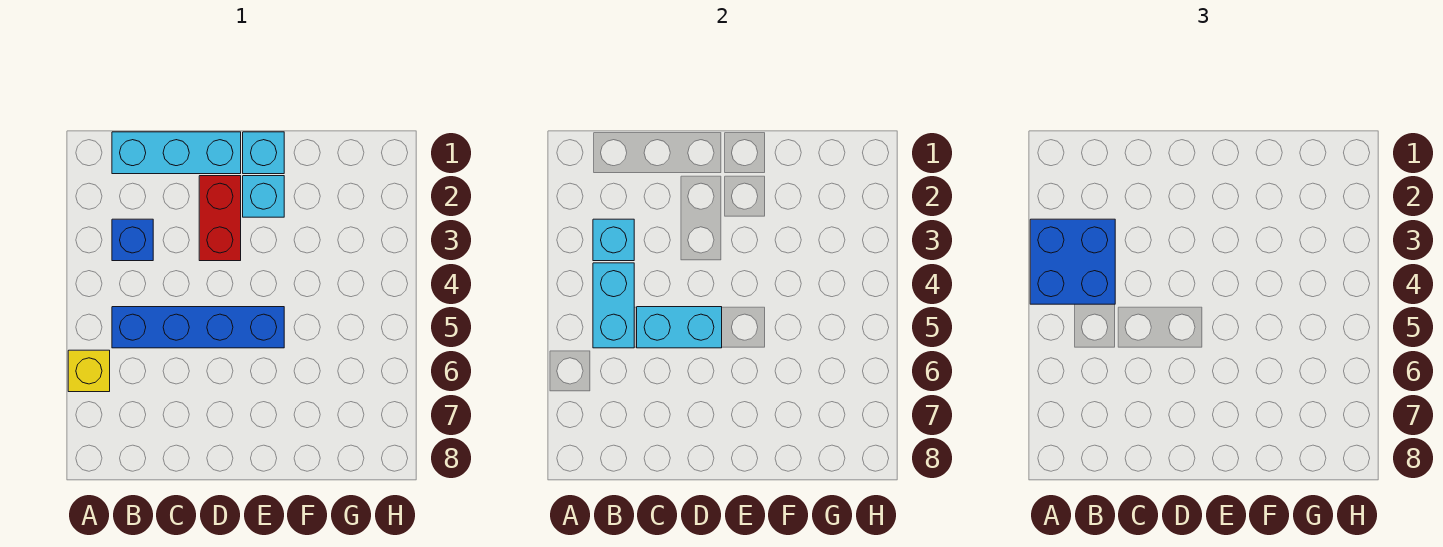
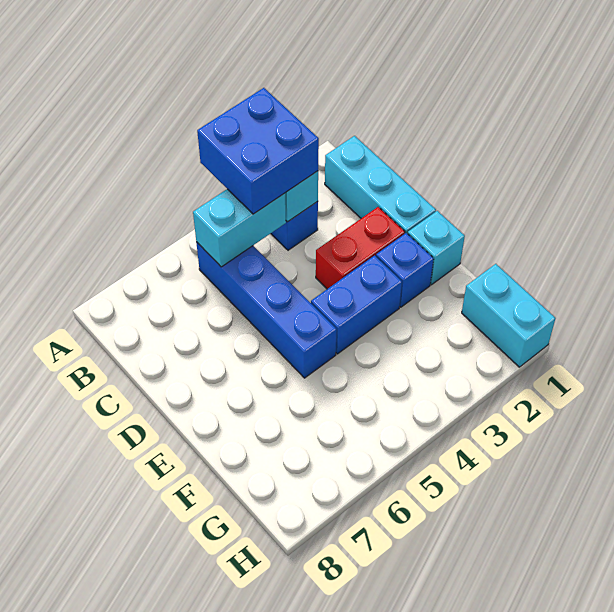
yellow 1x1 brick [68,350,110,392] -> none
cyan 1x2 brick [637,307,722,348] -> cyan 1x2 brick moved to [462,264,556,367]
cyan 1x1 brick [243,176,284,217] -> blue 1x1 brick [376,233,434,307]
none -> blue 1x2 brick [311,255,402,354]

